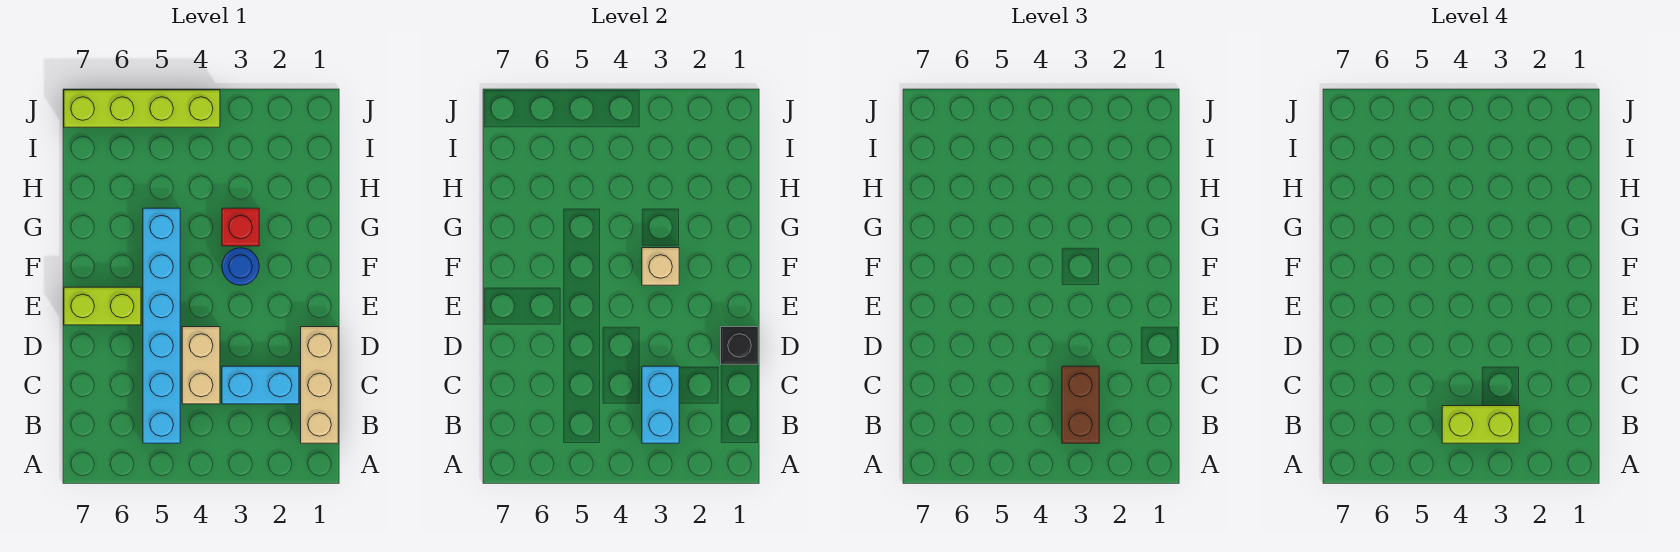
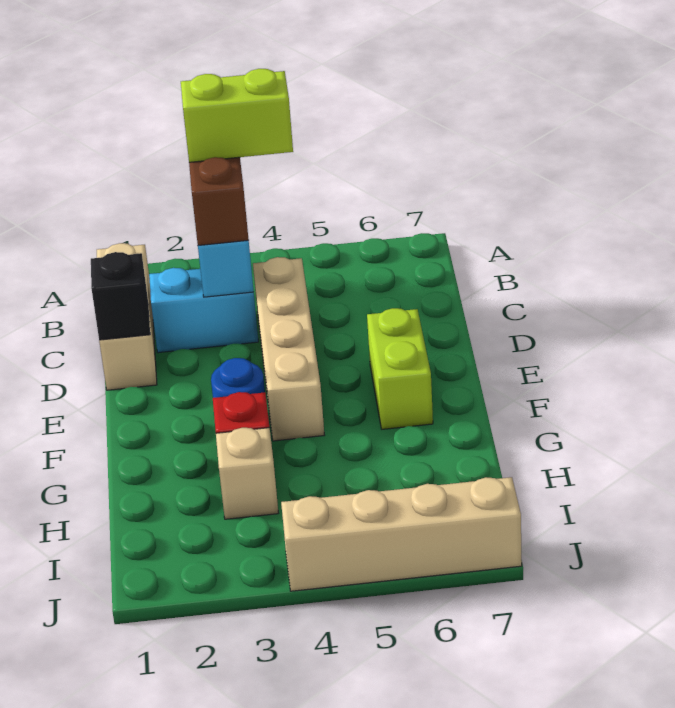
cyan 1x6 brick [143,208,180,443] -> none
tan 1x2 brick [182,327,220,404] -> tan 1x4 brick [253,257,324,441]
lime 1x2 brick [64,287,141,325] -> lime 1x2 brick turned to [367,308,433,429]
tan 1x1 brick [642,248,679,285] -> tan 1x1 brick moved to [216,428,278,519]
lime 1x4 brick [64,90,220,127] -> tan 1x4 brick [281,477,522,591]

